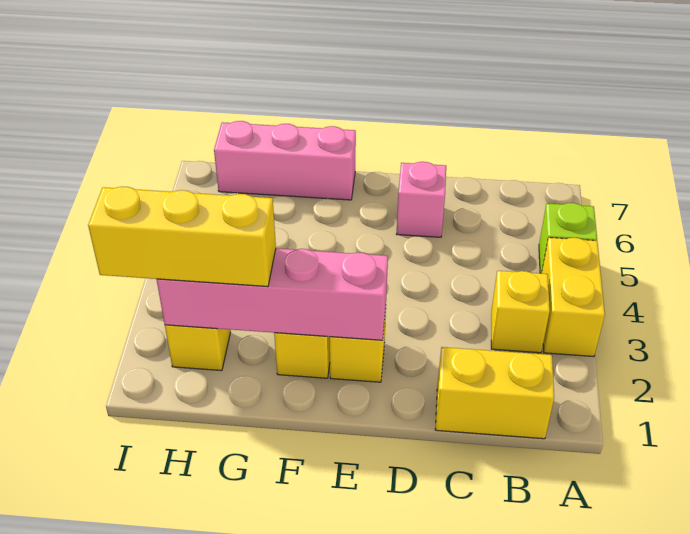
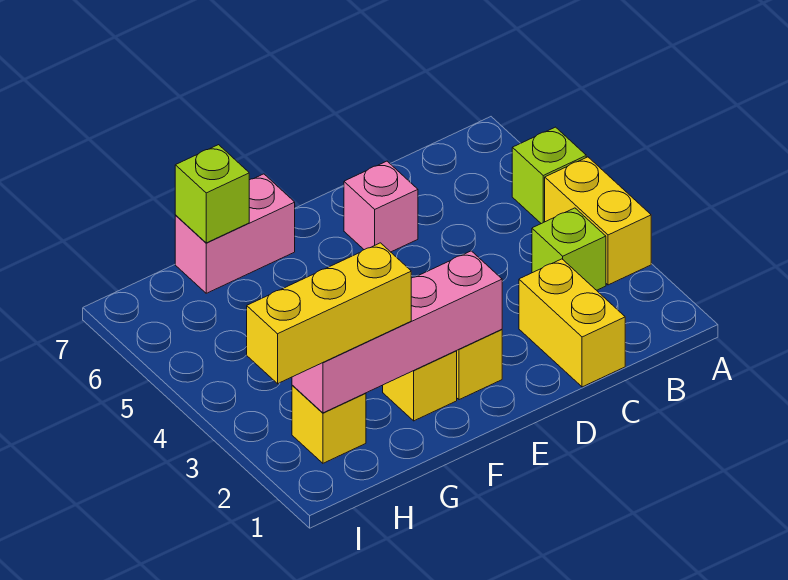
yellow 1x2 brick [435,347,554,439] -> yellow 1x2 brick turned to [519,259,625,387]
yellow 1x1 brick [491,271,550,353] -> lime 1x1 brick [532,208,606,290]
pink 1x3 brick [214,121,356,200] -> pink 1x2 brick [175,174,295,293]
none -> lime 1x1 brick [175,145,249,243]

